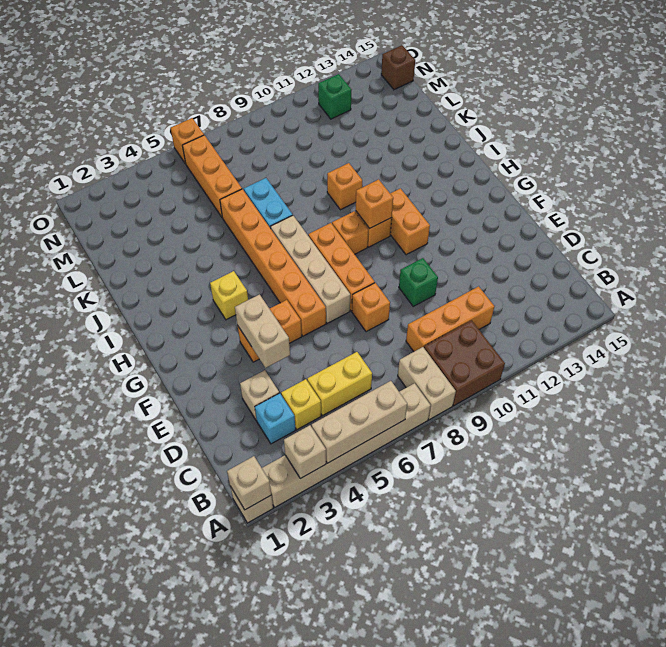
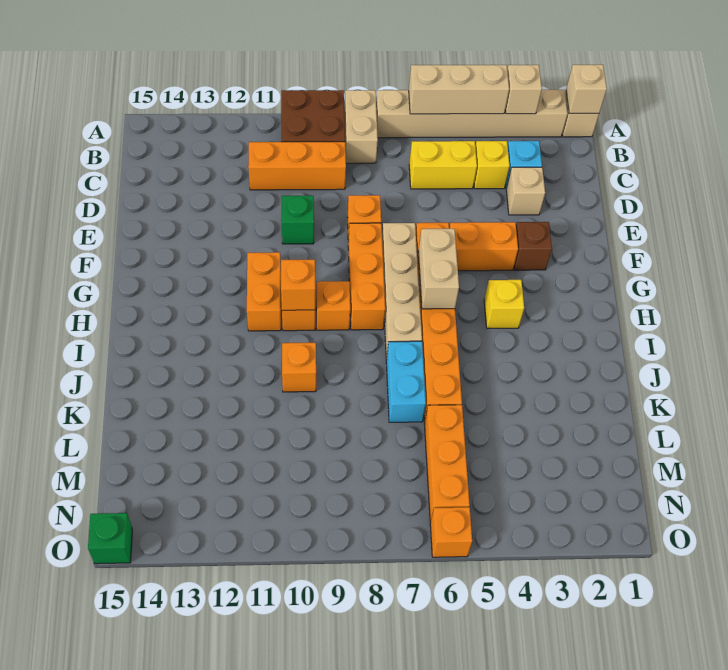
tan 1x2 brick [235,295,290,368] -> tan 1x2 brick moved to [418,229,459,309]
green 1x1 brick [318,74,351,119] -> green 1x1 brick moved to [88,513,132,564]
brown 1x1 brick [381,45,415,90] -> brown 1x1 brick moved to [514,222,552,270]

